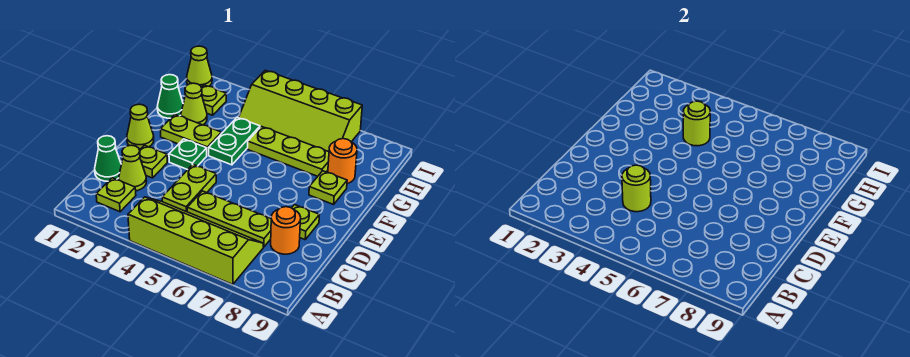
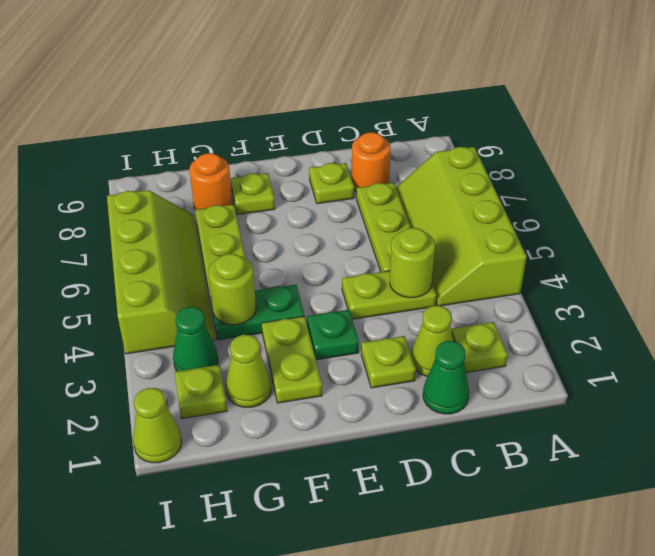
lime 1x1 cone [127,104,154,149] -> none
green 1x1 cone [157,75,183,118] -> green 1x1 cone moved to [173,307,218,371]

